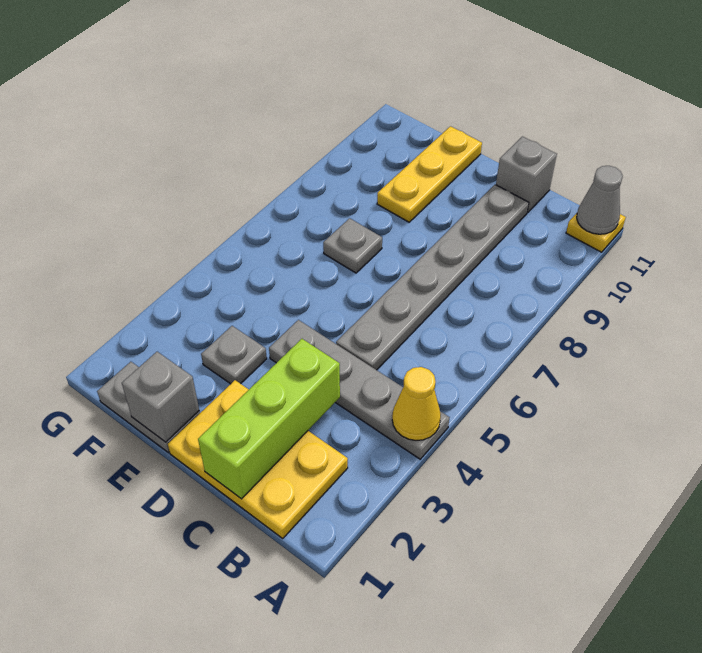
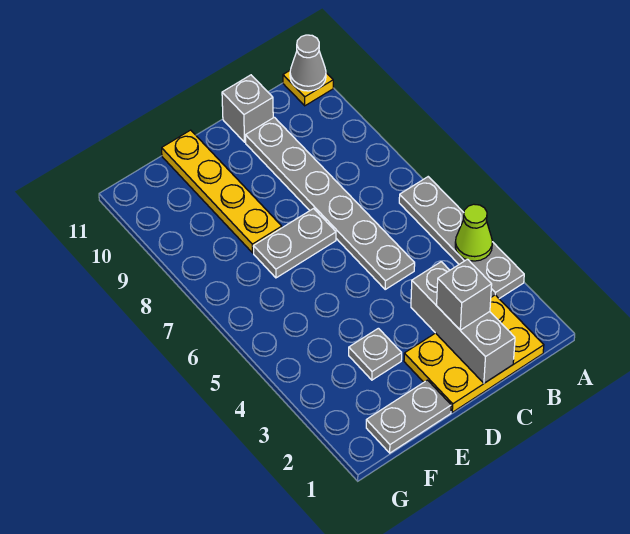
grey 1x4 plate [269,320,450,459] -> grey 1x4 plate turned to [399,177,524,299]
yellow 1x1 cone [392,367,441,440] -> lime 1x1 cone [455,204,492,261]
lime 1x3 brick [198,339,340,499] -> grey 1x3 brick [411,262,515,383]
grey 1x1 brick [122,352,199,442] -> grey 1x1 brick moved to [437,259,492,330]
grey 1x1 plate [323,218,382,273] -> grey 1x2 plate [253,209,336,278]
yellow 1x3 plate [377,126,482,222] -> yellow 1x4 plate [162,130,282,253]

